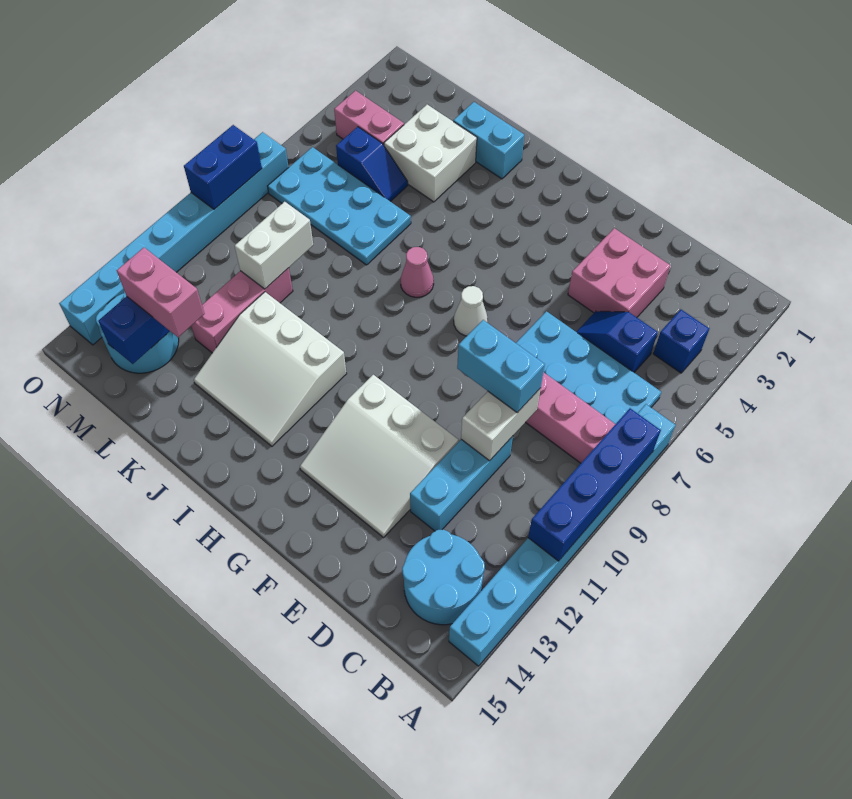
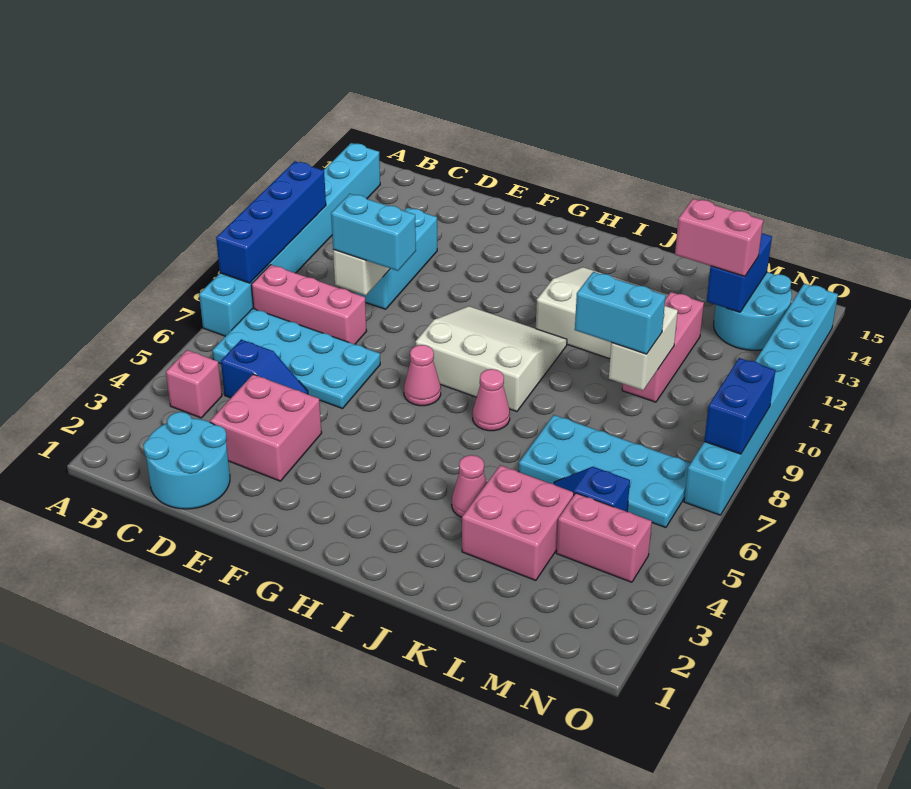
blue 1x1 brick [653,309,709,373] -> pink 1x1 brick [166,350,222,418]
cyan 2x2 round brick [402,529,485,625] -> cyan 2x2 round brick moved to [143,412,230,509]
white 3x3 slope [300,375,458,537] -> white 3x3 slope moved to [415,306,567,412]
white 1x1 cone [454,286,488,336] -> pink 1x1 cone [404,345,441,406]
cyan 1x2 brick [453,102,524,179] -> cyan 1x2 brick moved to [575,272,666,354]
none -> pink 1x1 cone [452,455,487,517]
white 2x2 brick [384,105,477,202] -> pink 2x2 brick [462,465,574,581]

